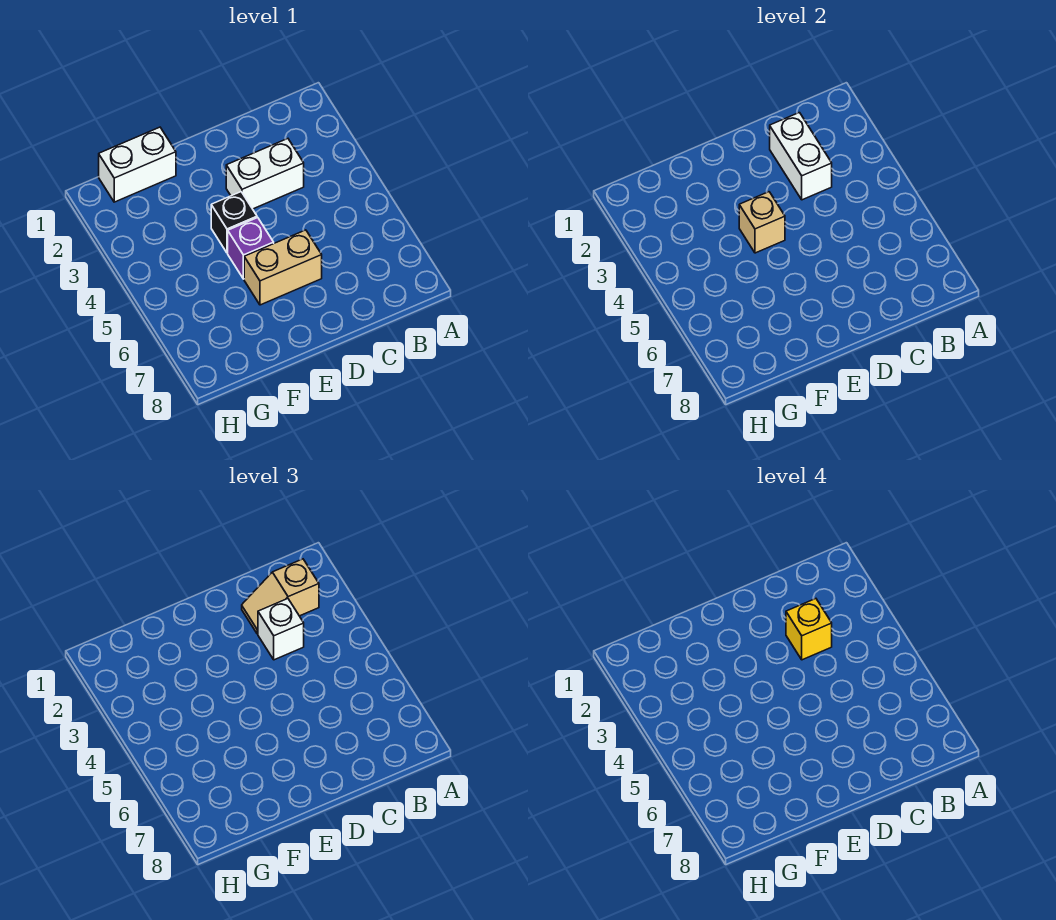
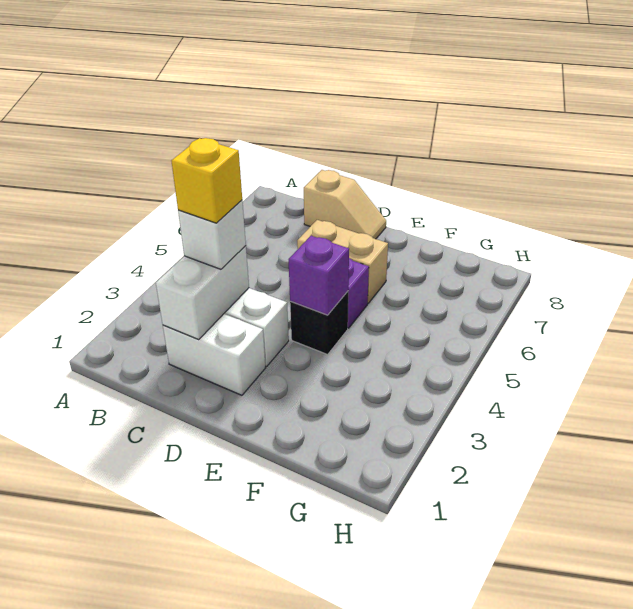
tan 1x2 slope [242,559,319,634] -> tan 1x2 slope moved to [304,170,386,239]
tan 1x1 brick [739,192,785,253] -> purple 1x1 brick [289,236,349,315]
white 1x2 brick [99,127,176,202] -> white 1x2 brick moved to [163,314,265,395]

